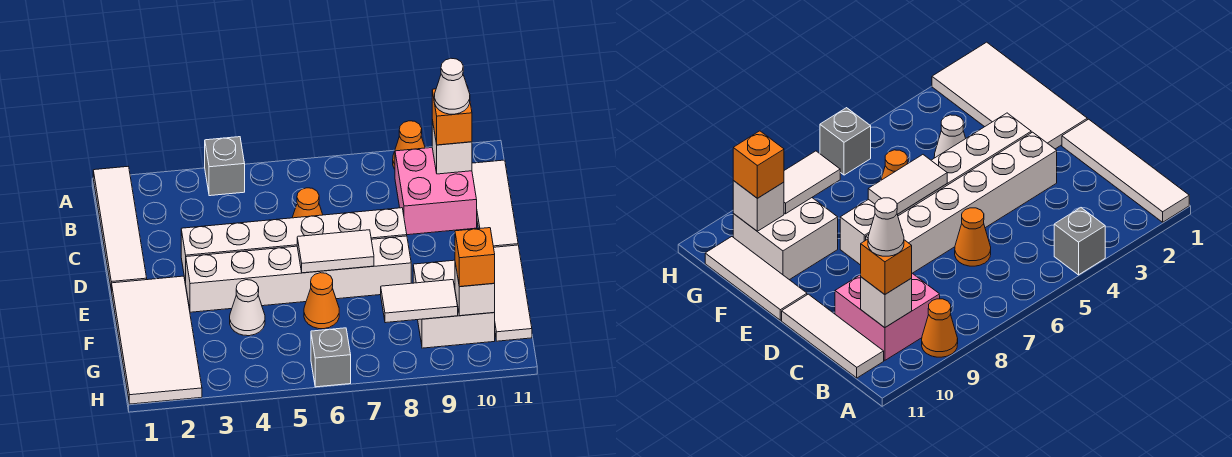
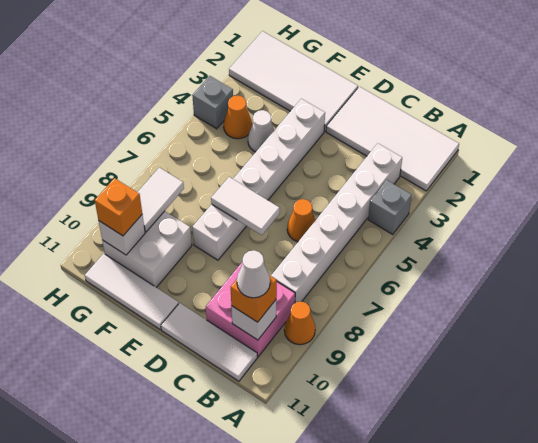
white 1x4 tile [93,167,147,291] -> white 2x4 tile [326,87,459,191]
white 1x6 brick [181,208,407,283] -> white 1x6 brick moved to [271,143,402,303]
white 1x2 tile [297,230,374,273] -> white 1x2 tile turned to [211,177,280,235]
orange 1x1 cone [304,273,339,329] -> orange 1x1 cone moved to [223,95,252,139]
grey 1x1 brick [311,328,351,387] -> grey 1x1 brick moved to [192,76,233,129]

